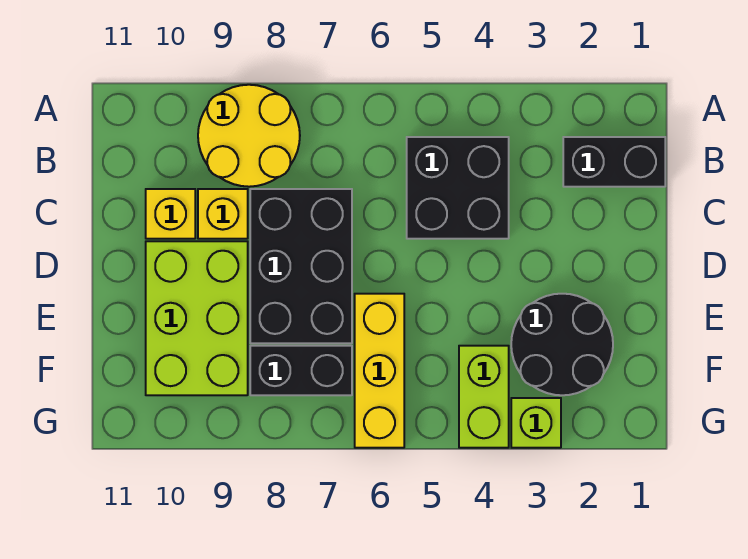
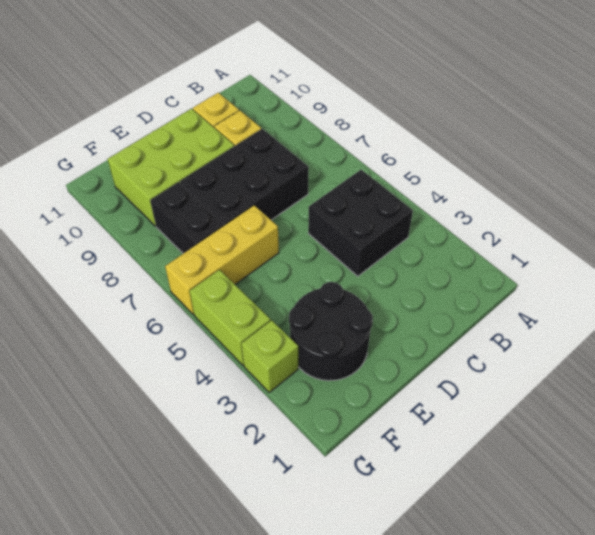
yellow 2x2 round brick [198,85,300,187] -> none
black 1x2 brick [563,137,665,187] -> none
lime 1x2 brick [459,346,509,448] -> lime 1x2 brick turned to [190,270,271,365]

